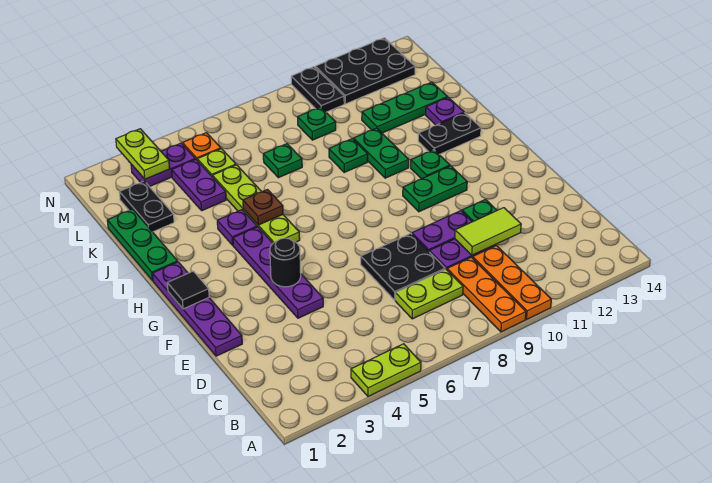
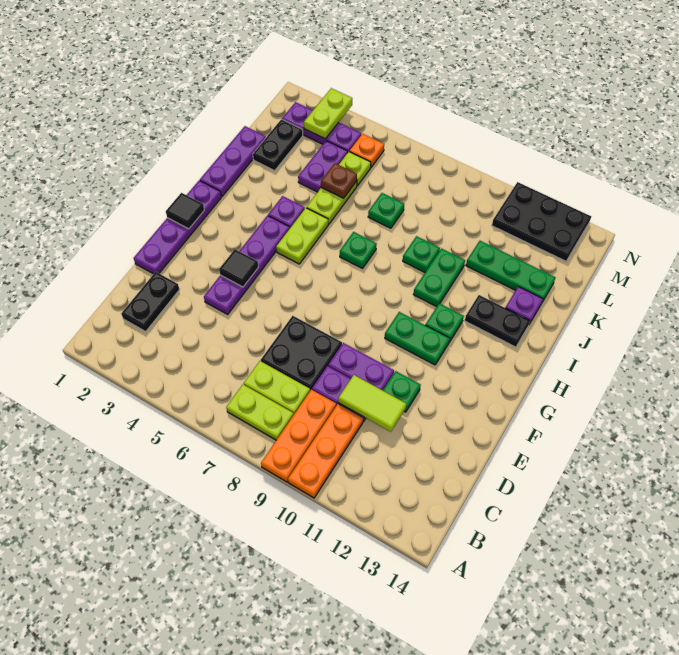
lime 1x2 plate [351,344,421,396] -> lime 1x2 plate moved to [226,385,294,440]
black 1x1 round brick [270,238,301,287] -> black 1x1 tile [219,249,258,287]
green 1x3 plate [107,209,178,281] -> purple 1x3 plate [200,126,266,196]
brown 1x1 plate [243,190,283,225] -> brown 1x1 plate moved to [321,163,357,198]
green 1x1 plate [298,107,336,140] -> green 1x1 plate moved to [340,232,377,268]
purple 1x2 plate [131,143,195,187] -> purple 1x3 plate [282,102,361,152]
black 1x2 plate [291,67,344,112] -> black 1x2 plate moved to [121,272,179,331]

